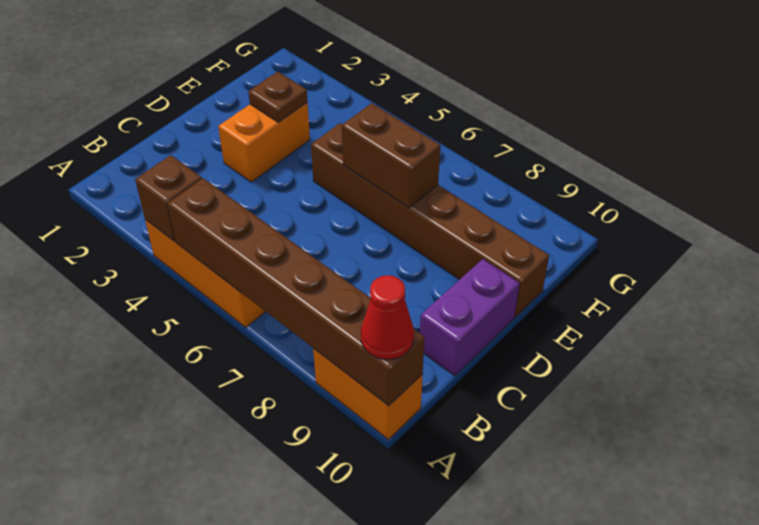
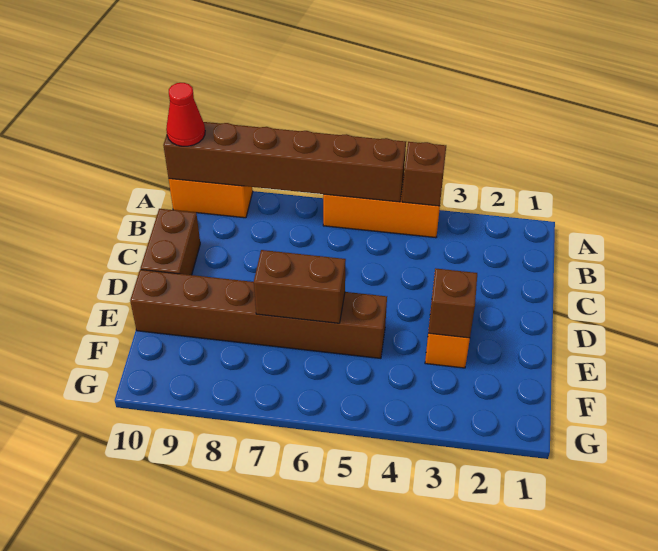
purple 1x2 brick [420,259,520,375] -> brown 1x2 brick [140,209,200,275]
brown 1x1 plate [248,72,307,122] -> brown 1x1 brick [428,269,477,338]

